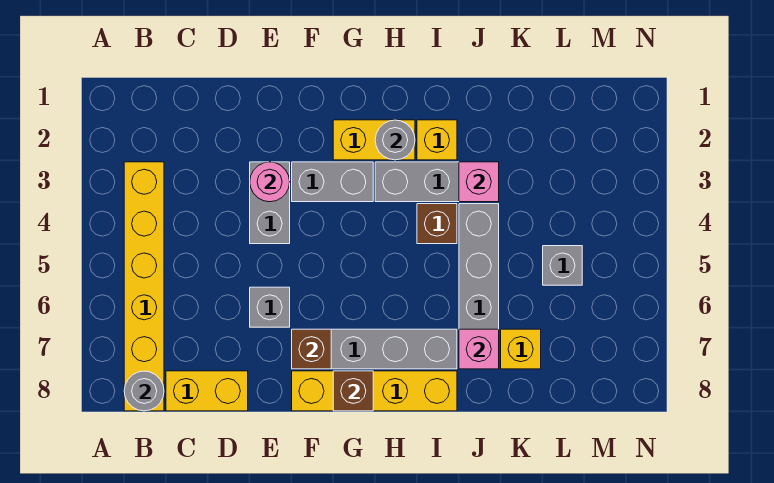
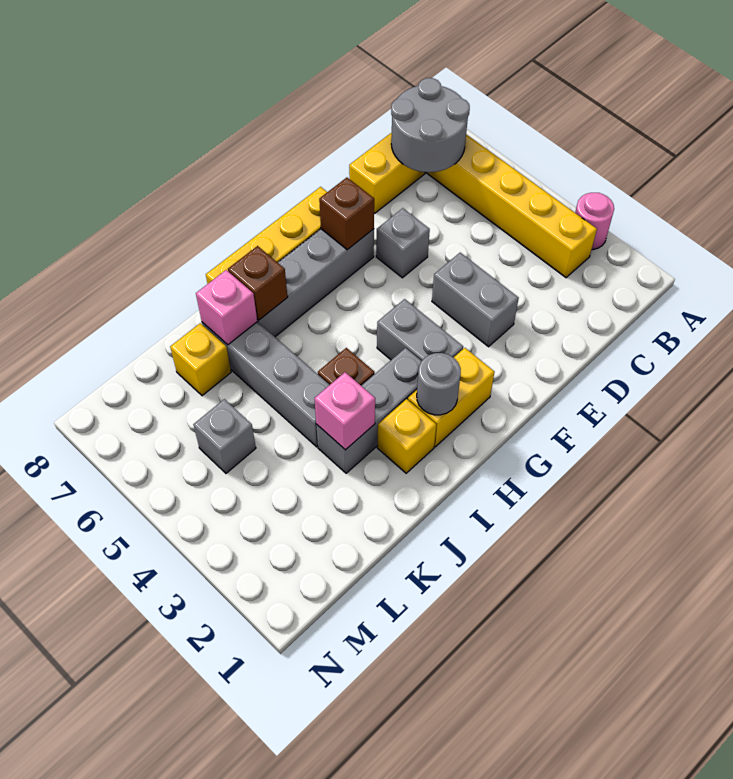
grey 1x1 round brick [124,371,164,411] -> grey 2x2 round brick [391,78,470,172]
pink 1x1 round brick [250,162,290,202] -> pink 1x1 round brick moved to [575,193,614,250]
grey 1x2 brick [292,162,373,202] -> grey 1x2 brick turned to [377,299,463,361]
brown 1x1 brick [333,371,373,411] -> brown 1x1 brick moved to [228,246,288,320]

